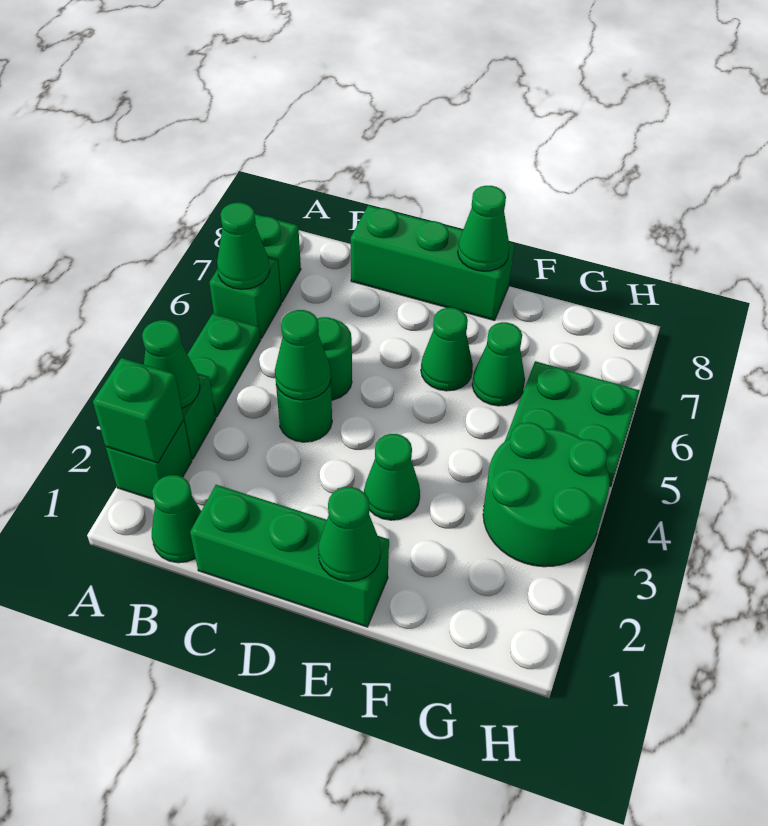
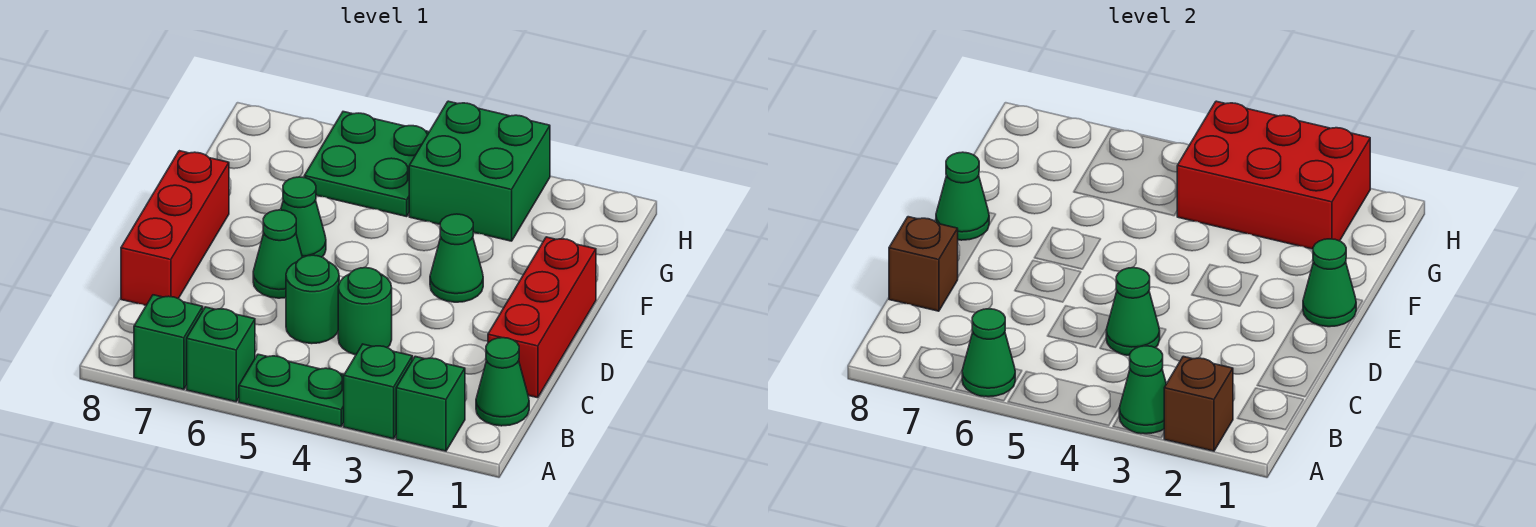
green 1x1 brick [93,358,184,463] -> brown 1x1 brick [1164,357,1233,451]
green 1x3 brick [190,485,389,627] -> red 1x3 brick [488,237,596,398]
green 1x3 brick [351,205,514,321] -> red 1x3 brick [121,151,229,305]
none -> brown 1x1 brick [889,217,958,311]
green 1x1 cone [472,322,525,406] -> green 1x1 cone moved to [253,210,302,298]
none -> red 2x3 brick [1177,101,1370,249]
green 2x2 round brick [483,423,610,567] -> green 2x2 brick [409,101,550,241]

